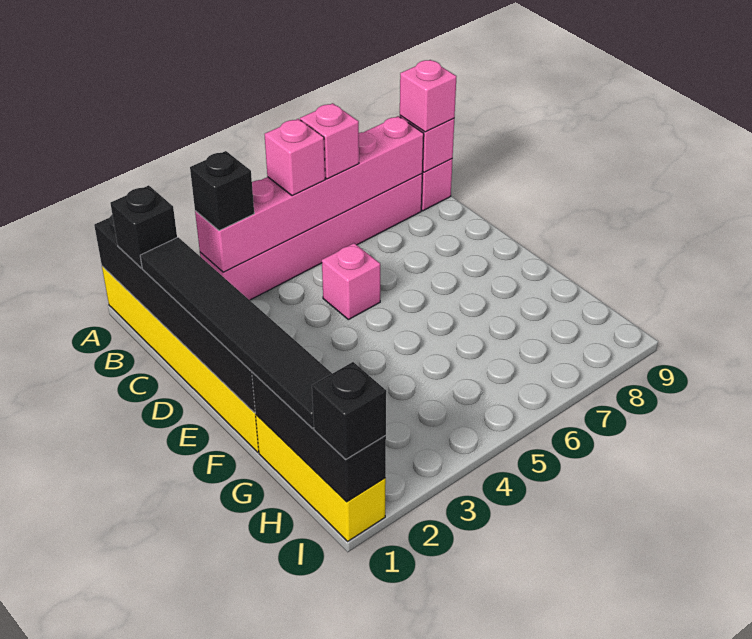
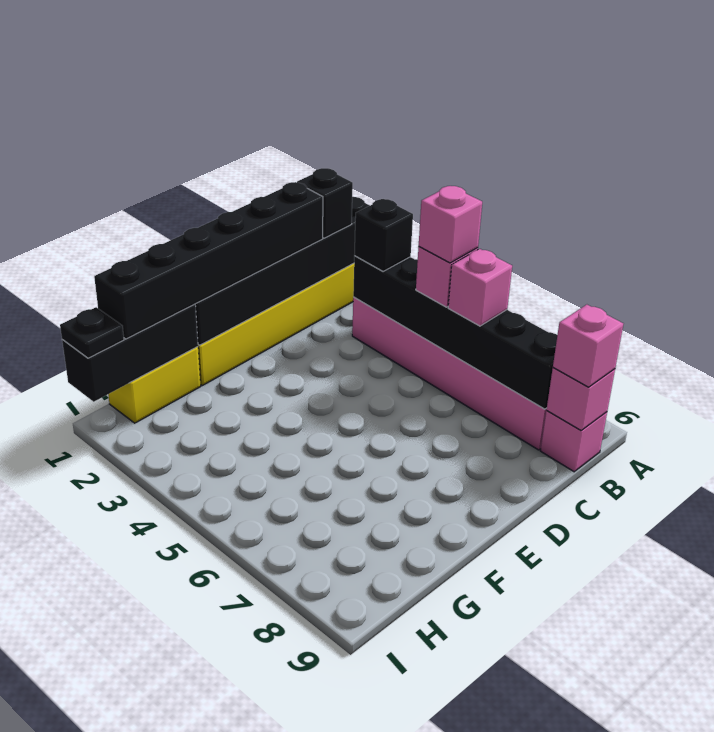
pink 1x6 brick [195,116,424,272] -> black 1x6 brick [353,256,557,409]
black 1x6 tile [140,237,332,428] -> black 1x6 brick [94,182,323,339]
pink 1x1 brick [322,243,380,320] -> pink 1x1 brick moved to [419,186,482,263]
yellow 1x3 brick [256,415,386,541] -> yellow 1x2 brick [108,347,201,423]
black 1x1 brick [312,362,386,459] -> black 1x1 plate [60,307,124,358]

